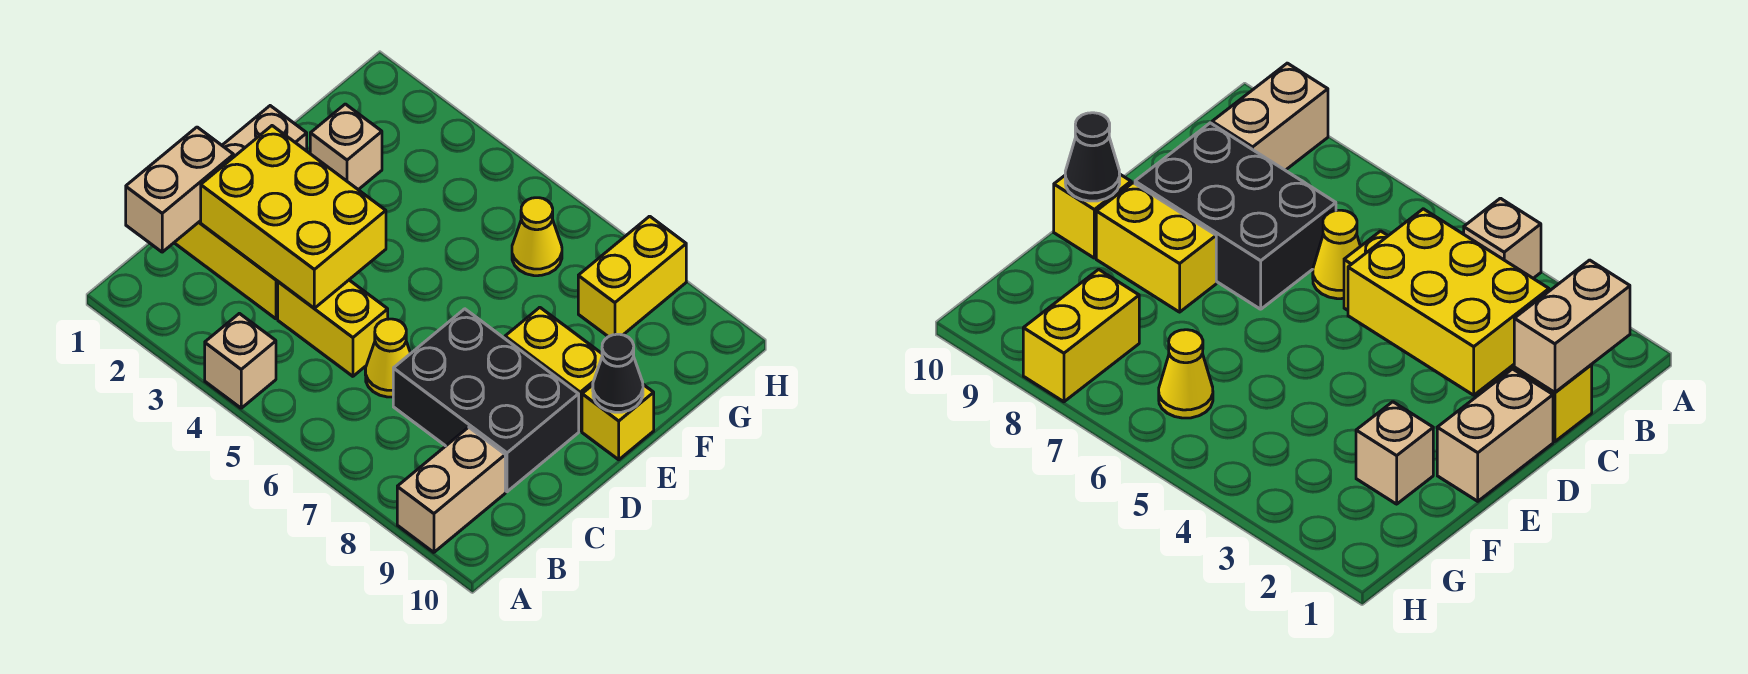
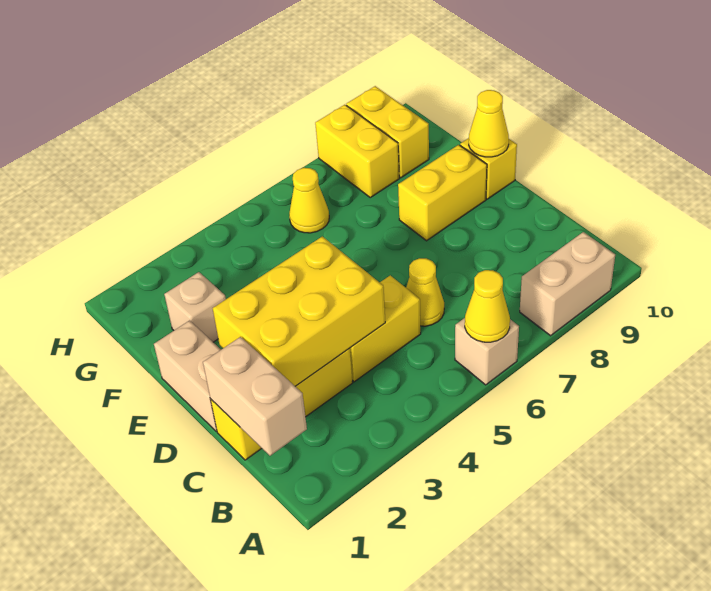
tan 1x1 brick [205,313,276,408] -> tan 1x1 brick moved to [455,318,519,385]
none -> yellow 1x1 cone [465,270,510,342]
tan 1x2 brick [397,427,505,552] -> tan 1x2 brick turned to [520,232,615,336]
black 2x3 brick [393,309,579,492] -> none
black 1x1 cone [593,334,643,412] -> yellow 1x1 cone [469,90,509,157]
none -> yellow 1x2 brick [346,86,429,178]

